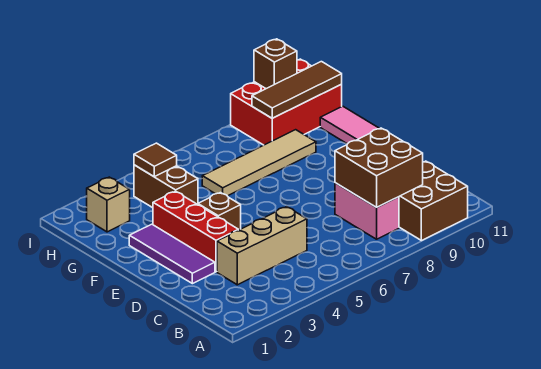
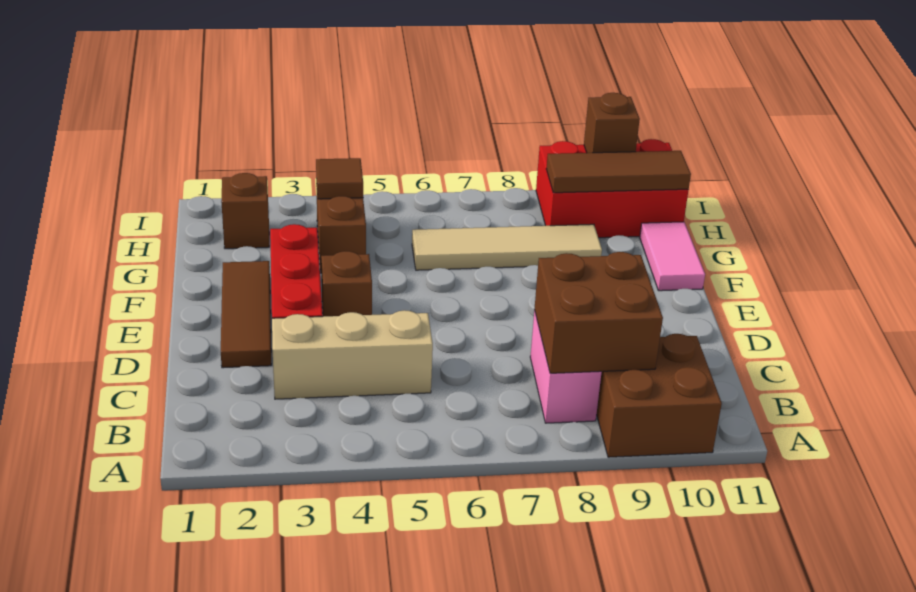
purple 1x3 tile [129,224,215,284] -> brown 1x3 tile [221,261,271,368]
tan 1x1 brick [87,177,130,232] -> brown 1x1 brick [221,173,269,249]

